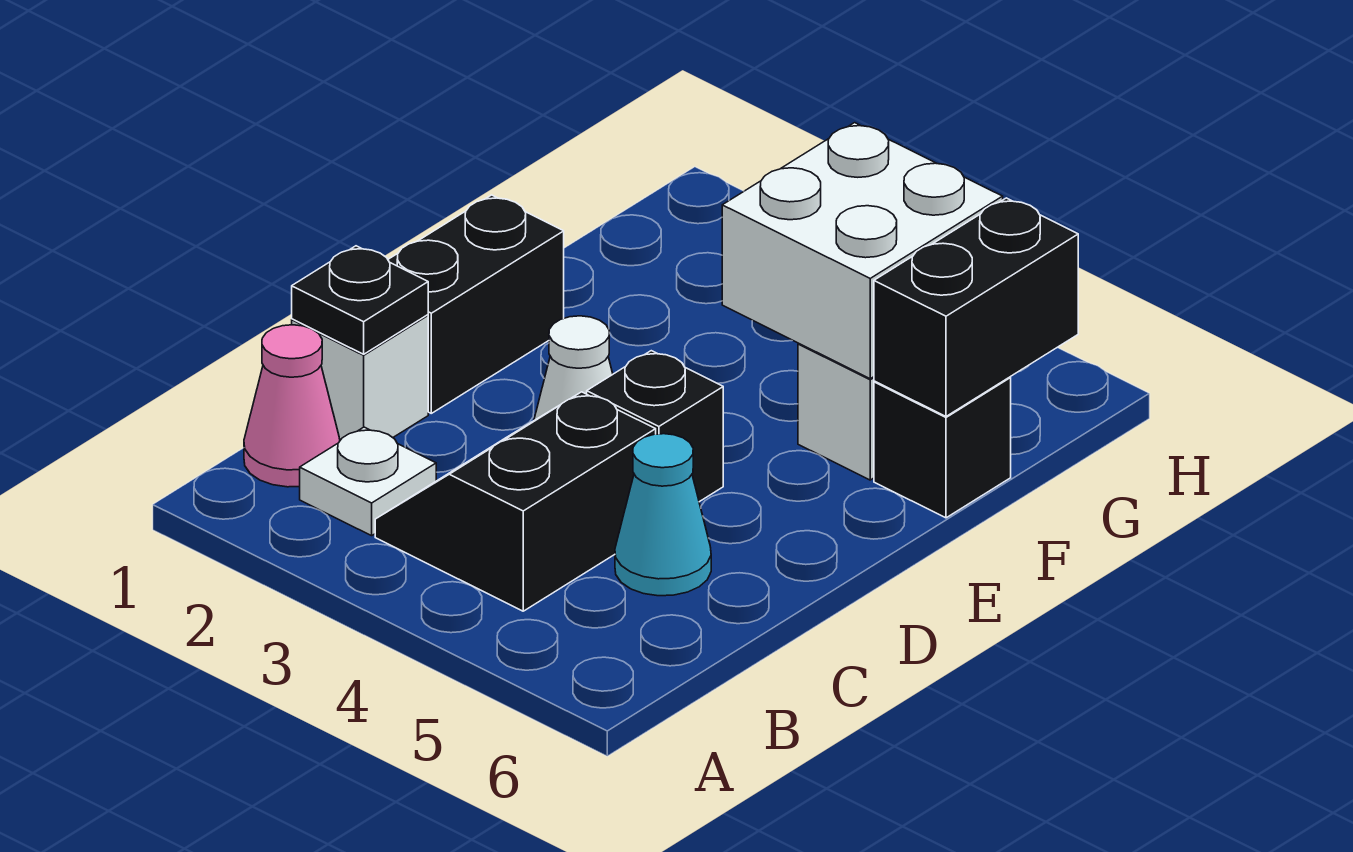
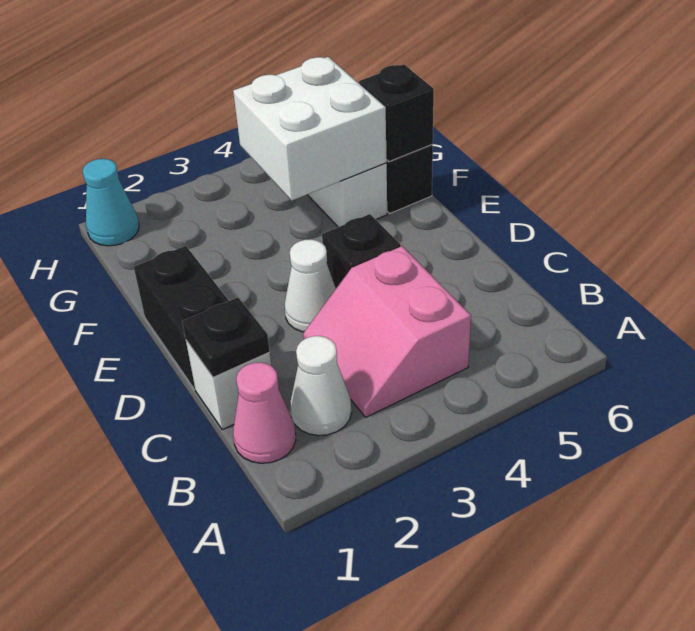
white 1x1 plate [300,427,436,536] -> white 1x1 cone [290,336,351,436]
black 2x2 slope [375,392,656,611] -> pink 2x2 slope [303,246,471,417]
cyan 1x1 cone [615,434,711,596] -> cyan 1x1 cone moved to [83,159,139,246]
black 1x2 brick [874,198,1078,416] -> black 1x1 brick [359,65,434,162]

